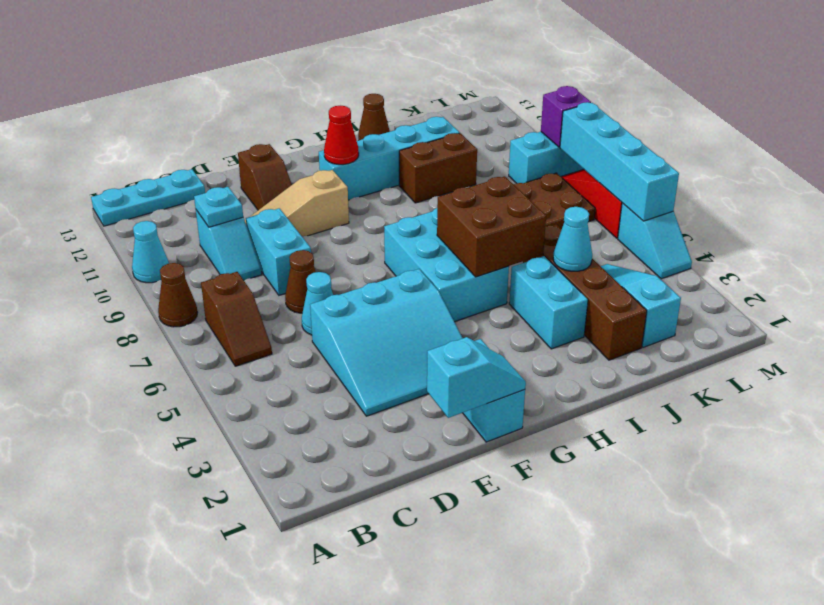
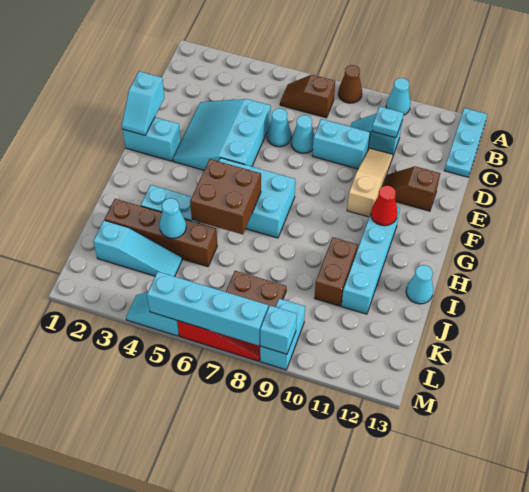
brown 1x1 cone [285,250,316,313] -> cyan 1x1 cone [291,115,314,153]
brown 1x1 cone [358,94,390,140] -> cyan 1x1 cone [406,265,433,304]
purple 1x1 brick [541,86,591,147] -> cyan 1x1 brick [260,306,297,354]

